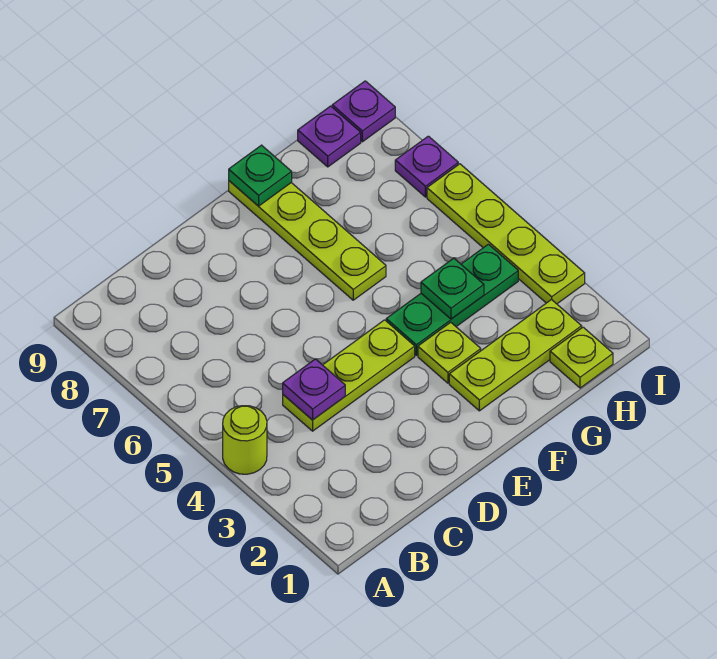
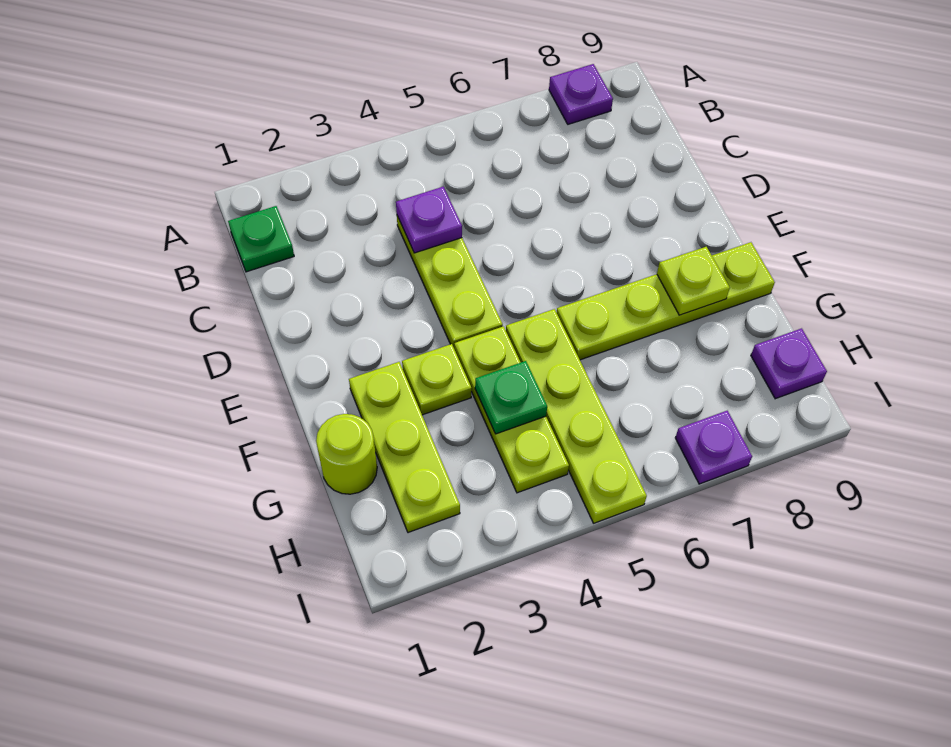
lime 1x1 round brick [223,406,267,474] -> lime 1x1 round brick moved to [316,414,377,494]
green 1x3 plate [386,244,518,355] -> lime 1x3 plate [454,326,569,493]
green 1x1 plate [229,145,292,206] -> green 1x1 plate moved to [228,206,294,272]
lime 1x1 plate [550,327,613,388] -> lime 1x1 plate moved to [657,247,730,315]
lime 1x4 plate [427,164,585,304] -> lime 1x4 plate turned to [506,309,647,523]
purple 1x1 plate [332,81,395,142] -> purple 1x1 plate moved to [549,64,613,124]

